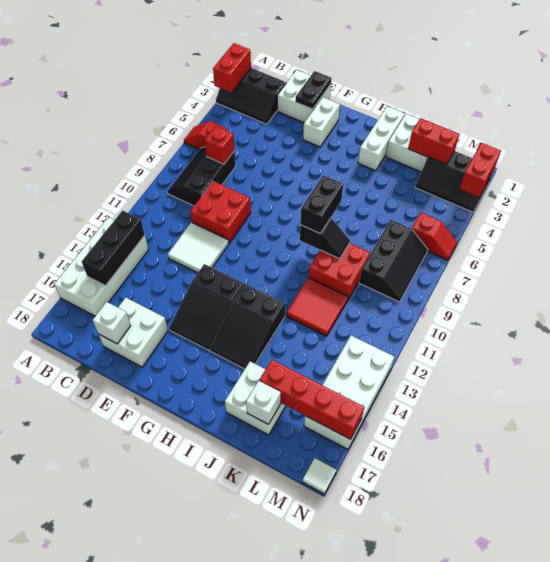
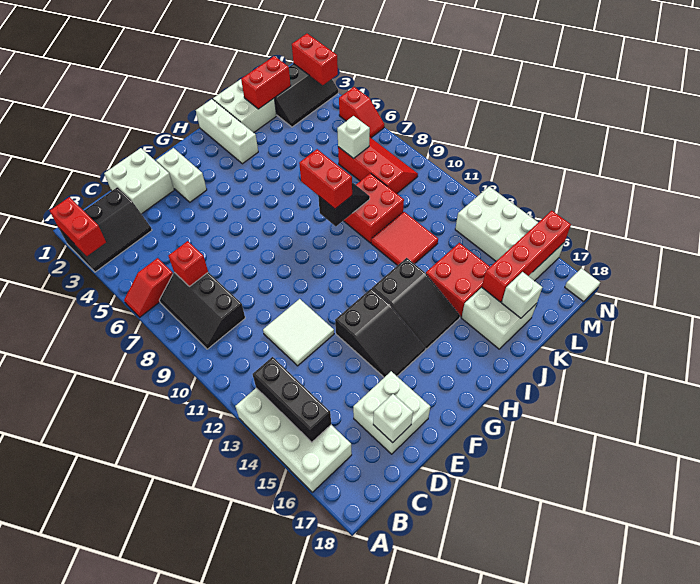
red 2x2 brick [190,181,251,243] -> red 2x2 brick moved to [426,243,490,317]
black 1x2 plate [295,71,332,109] -> none
black 1x2 brick [300,175,343,234] -> red 1x2 brick [299,149,352,209]
black 2x3 slope [359,220,428,302] -> red 2x3 slope [338,137,418,194]
none -> white 1x1 brick [337,116,370,159]
red 1x2 slope [412,213,457,260] -> red 1x2 slope turned to [339,87,384,138]

